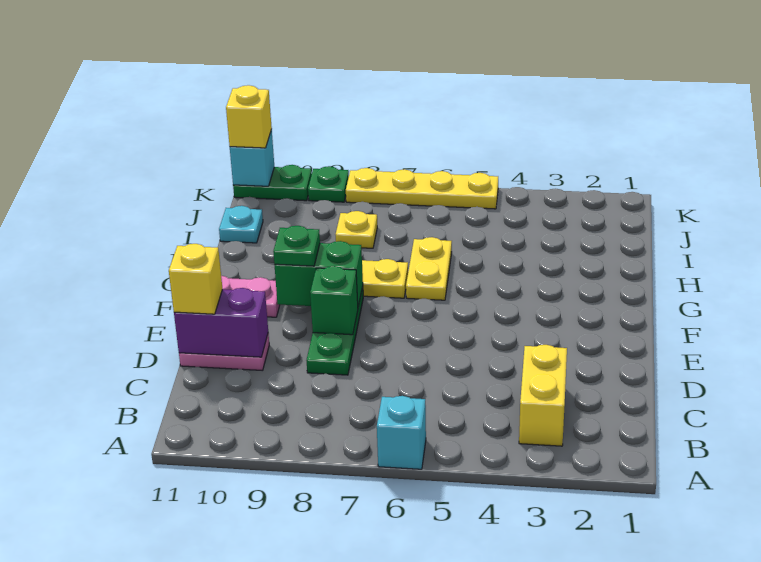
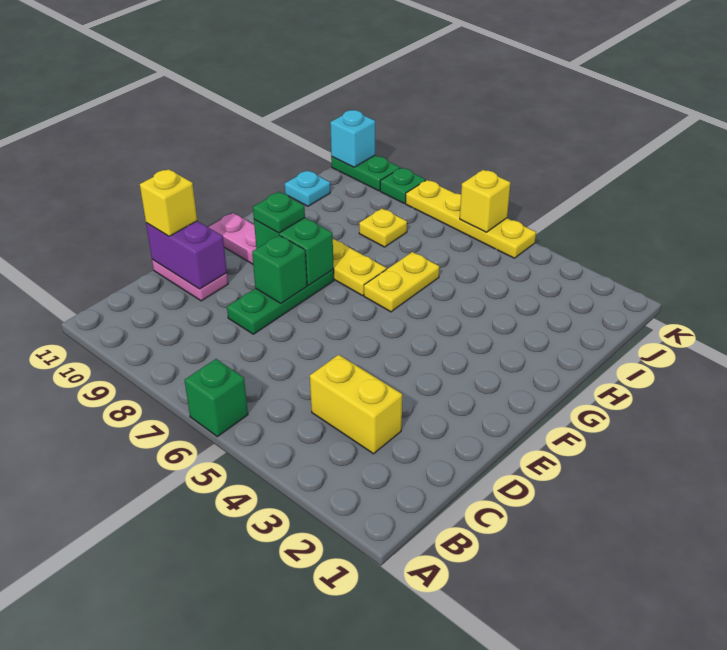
cyan 1x1 brick [377,396,426,469] -> green 1x1 brick [185,359,248,437]
yellow 1x2 brick [519,345,567,446] -> yellow 1x2 brick turned to [310,355,402,454]
yellow 1x1 brick [226,85,272,148] -> yellow 1x1 brick moved to [460,170,511,232]

